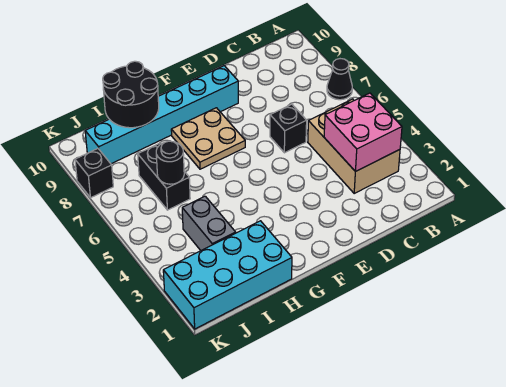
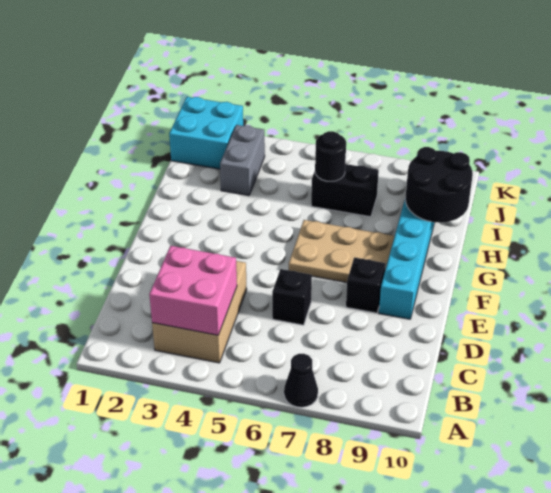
tan 2x3 brick [308,99,400,193] -> tan 2x3 brick turned to [152,261,247,363]
tan 2x2 plate [171,108,245,169] -> tan 2x3 plate [289,220,395,283]
cyan 2x4 brick [163,221,292,329] -> cyan 2x2 brick [169,97,243,169]
grey 1x2 brick [182,196,236,250] -> grey 1x2 brick turned to [220,125,265,196]
black 1x1 brick [75,149,113,198] -> black 1x1 brick moved to [346,257,386,313]

